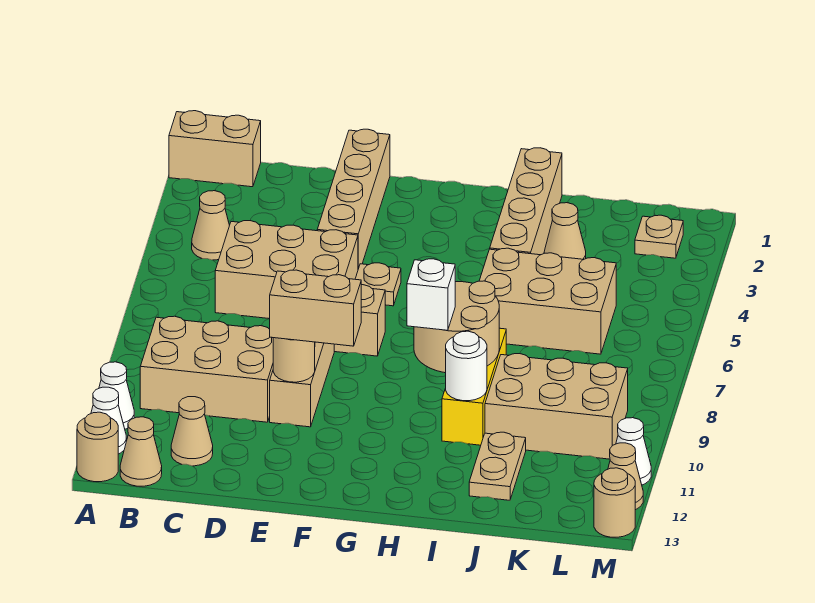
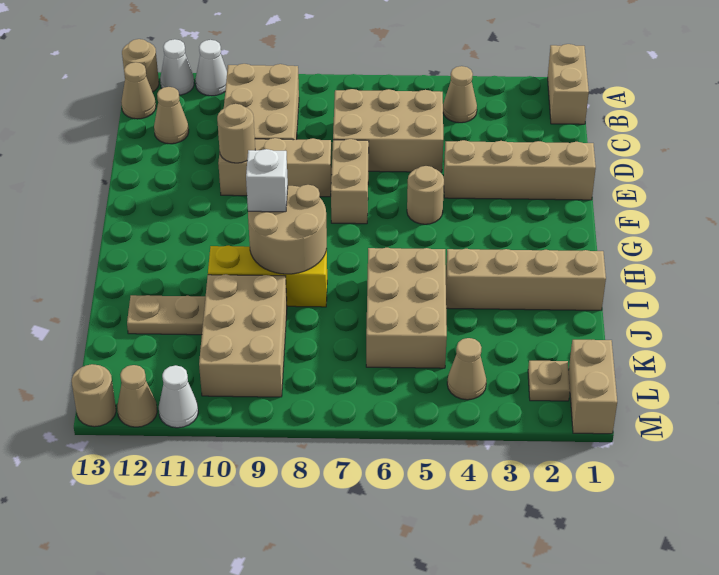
tan 2x3 brick [215,221,358,319] -> tan 2x3 brick turned to [333,89,443,172]
tan 1x2 brick [270,270,361,346] -> tan 1x2 brick moved to [569,340,617,434]
tan 1x1 plate [355,263,401,306] -> tan 1x1 round brick [407,166,444,224]
white 1x1 round brick [446,331,487,401] -> none
tan 1x1 cone [544,203,586,259] -> tan 1x1 cone moved to [447,338,486,400]

